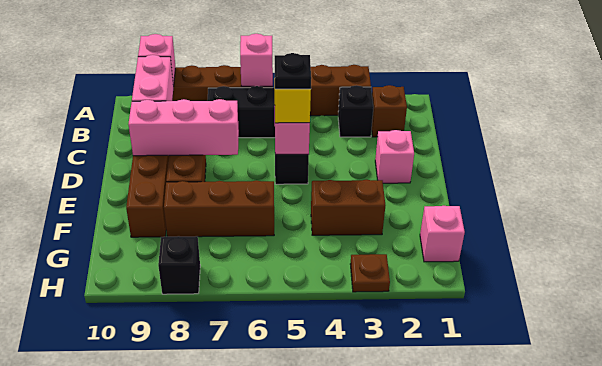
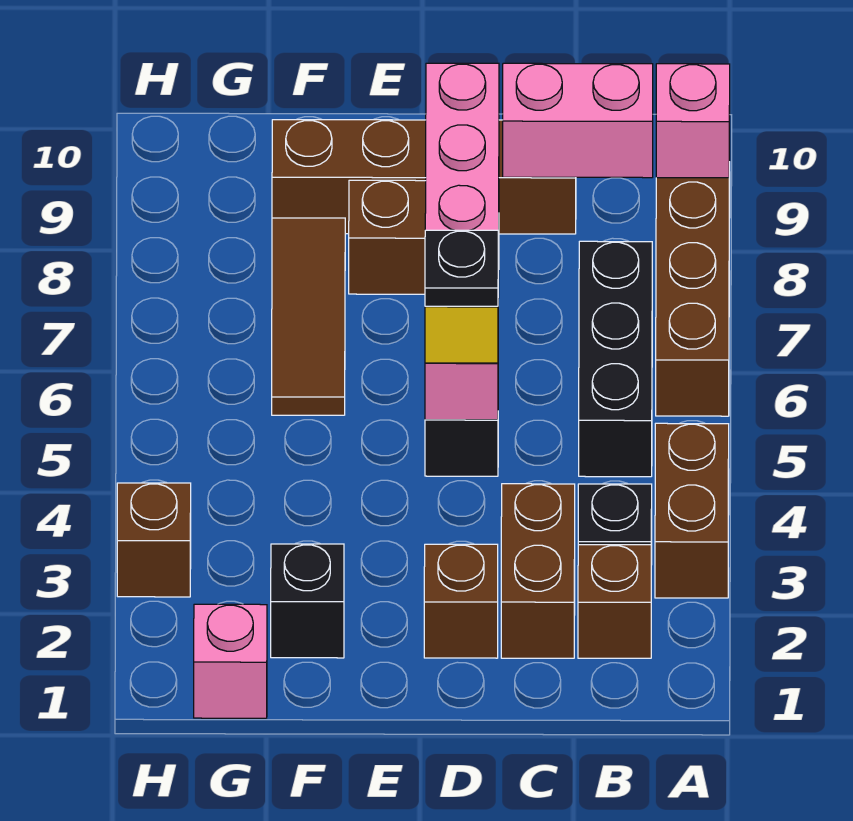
pink 1x1 brick [240,34,273,86] -> none
pink 1x1 brick [375,130,414,183] -> brown 1x1 brick [424,544,498,658]
brown 1x2 brick [311,180,385,235] -> brown 1x2 brick moved to [501,484,575,658]
brown 1x3 brick [164,180,274,237] -> brown 1x3 tile [272,218,345,415]
brown 1x1 plate [350,254,390,292] -> brown 1x1 brick [117,483,191,597]
black 1x1 brick [158,236,200,294] -> black 1x1 brick moved to [271,544,344,658]

